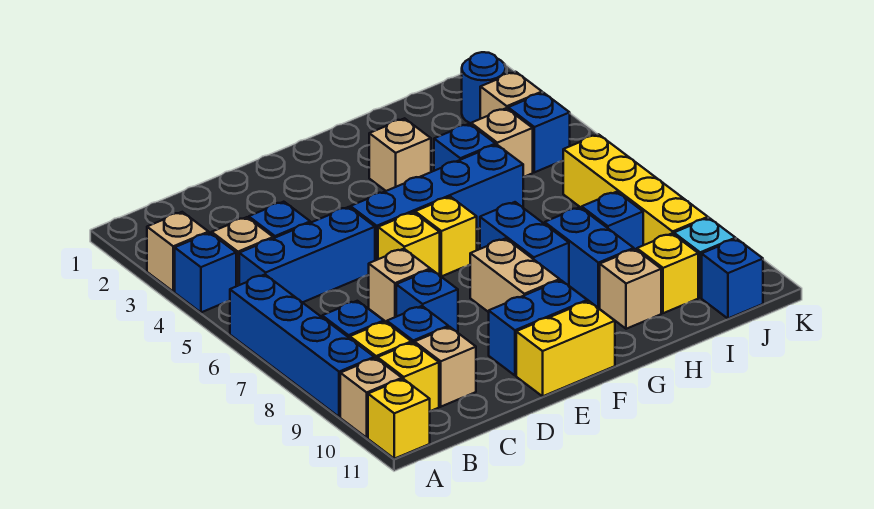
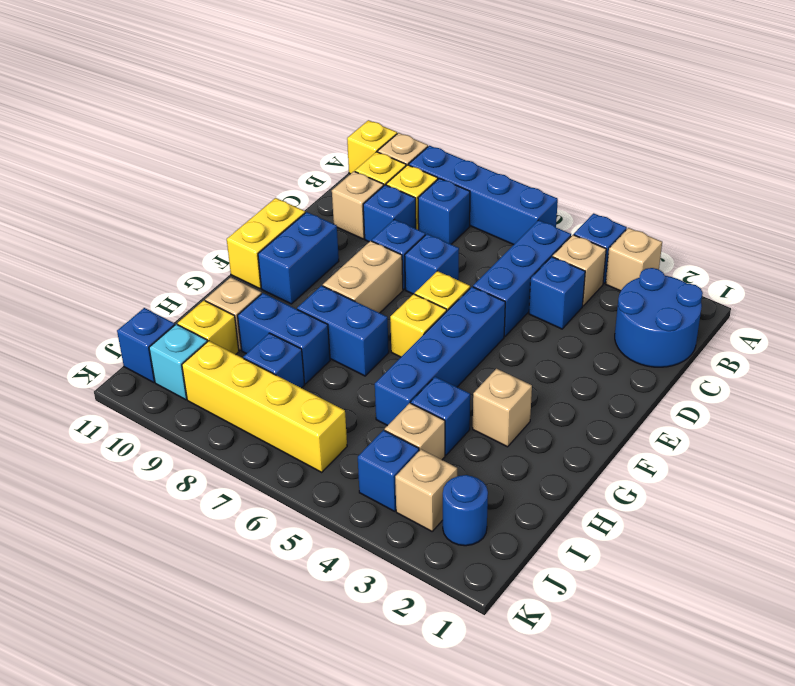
none -> blue 2x2 round brick [615,268,703,367]
tan 1x1 brick [369,249,430,322] -> blue 1x1 brick [405,234,459,294]
tan 1x2 brick [470,238,560,312] -> tan 1x2 brick turned to [323,241,403,313]

